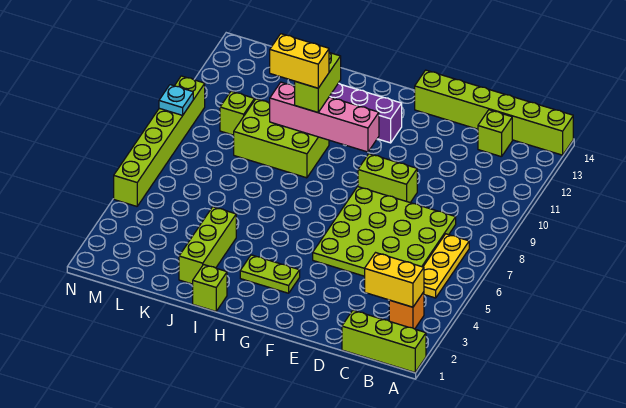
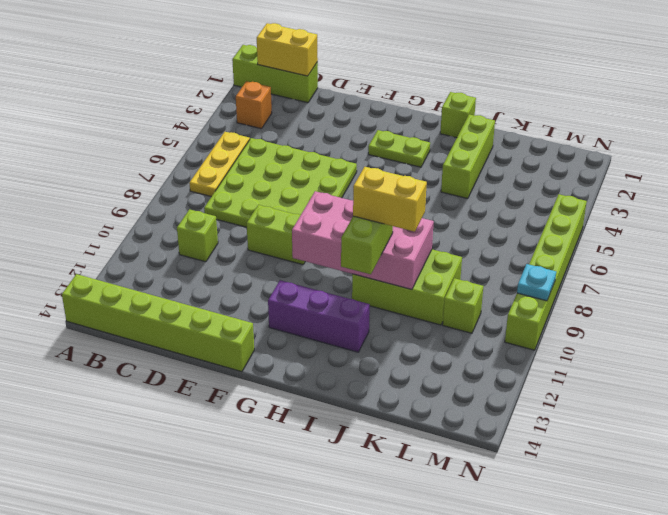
yellow 1x2 brick [365,253,424,307] -> yellow 1x2 brick moved to [257,23,318,76]
lime 1x1 brick [478,110,512,157] -> lime 1x1 brick moved to [177,209,218,262]
pink 1x4 brick [270,82,379,152] -> pink 2x4 brick [292,191,434,290]

